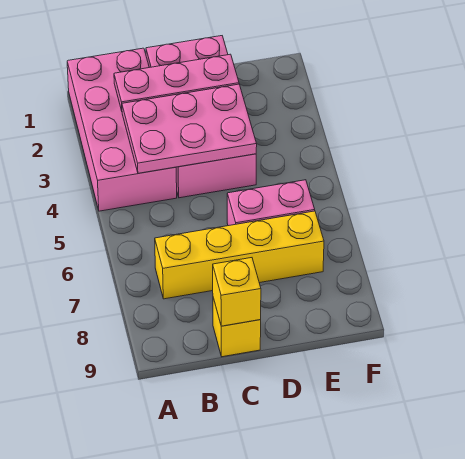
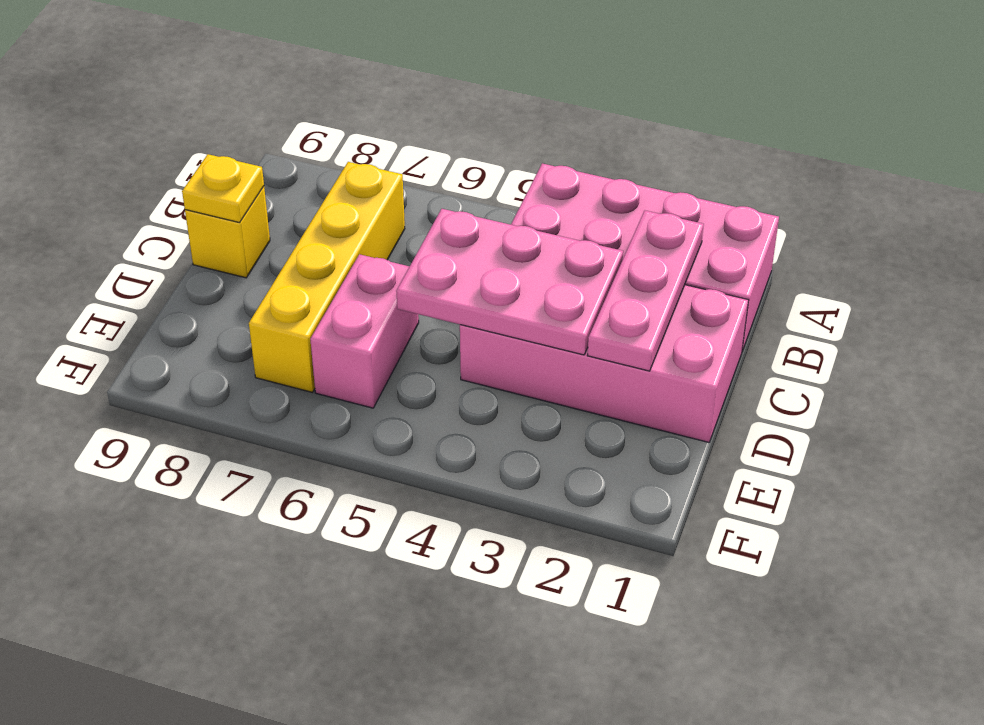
pink 2x3 plate [122,84,257,173] -> pink 2x3 plate turned to [396,209,623,355]
yellow 1x1 brick [213,258,261,326] -> yellow 1x1 plate [182,154,264,223]

